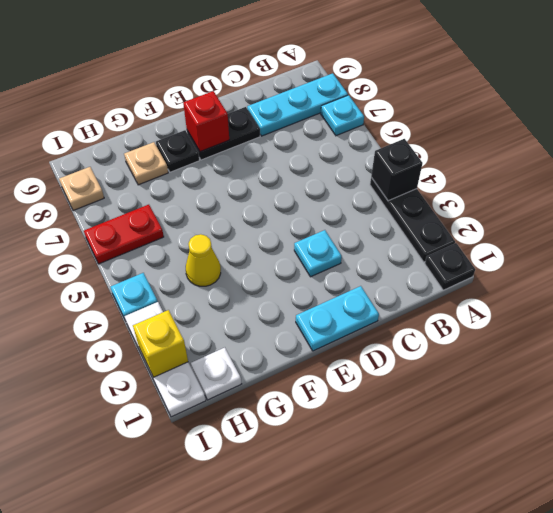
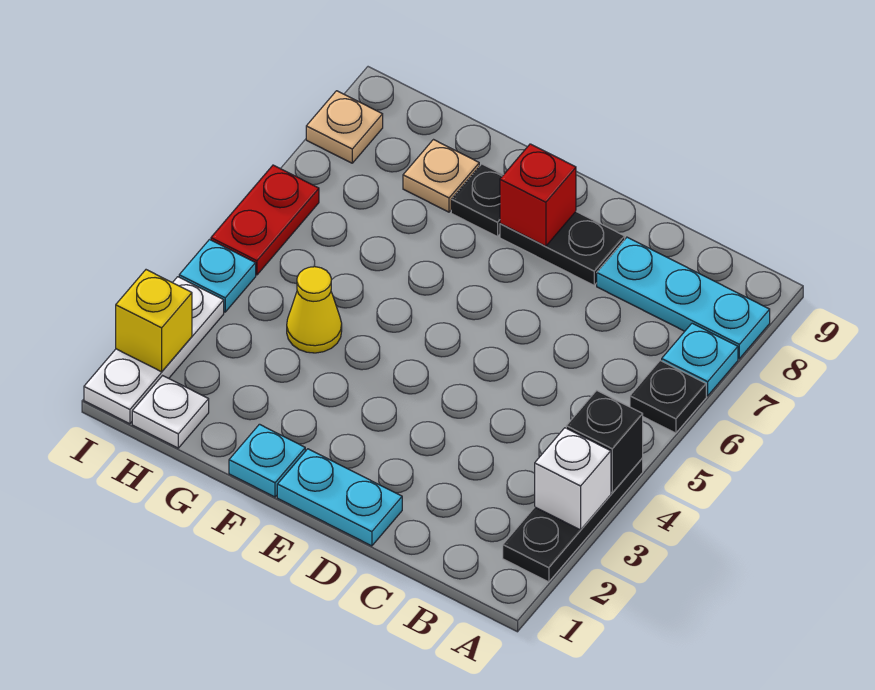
black 1x1 plate [425,243,475,290] -> black 1x1 plate moved to [630,361,706,433]
none -> white 1x1 brick [535,428,611,530]
cyan 1x1 plate [294,230,342,277] -> cyan 1x1 plate moved to [229,424,305,497]
red 1x2 plate [84,205,164,264] -> red 1x2 plate turned to [211,165,319,275]

